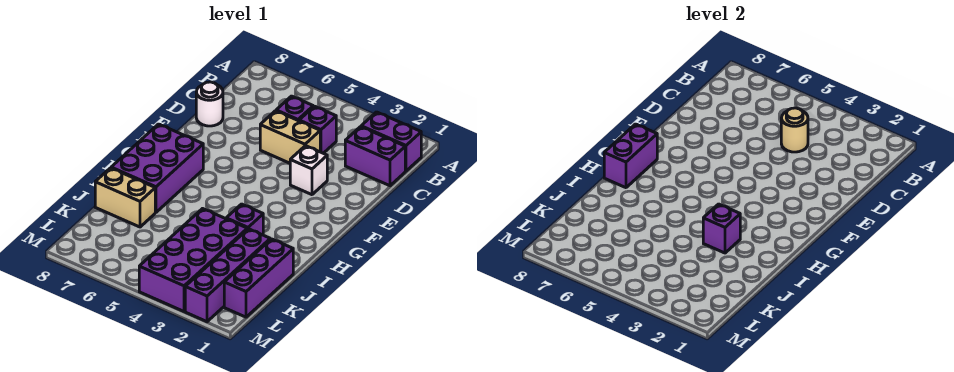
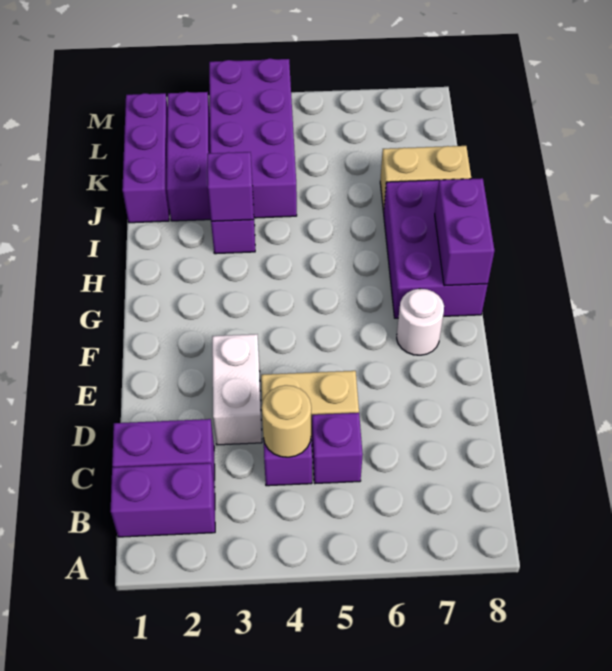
white 1x1 round brick [196,82,223,126] -> white 1x1 round brick moved to [397,289,444,355]
white 1x1 brick [290,146,327,195] -> white 1x2 brick [212,334,262,445]
purple 1x4 brick [185,229,270,322] -> purple 1x3 brick [167,92,211,221]

